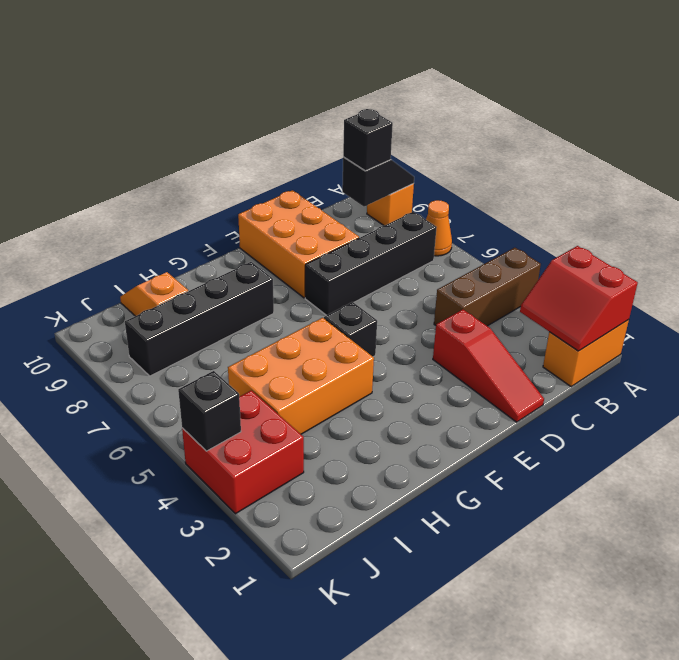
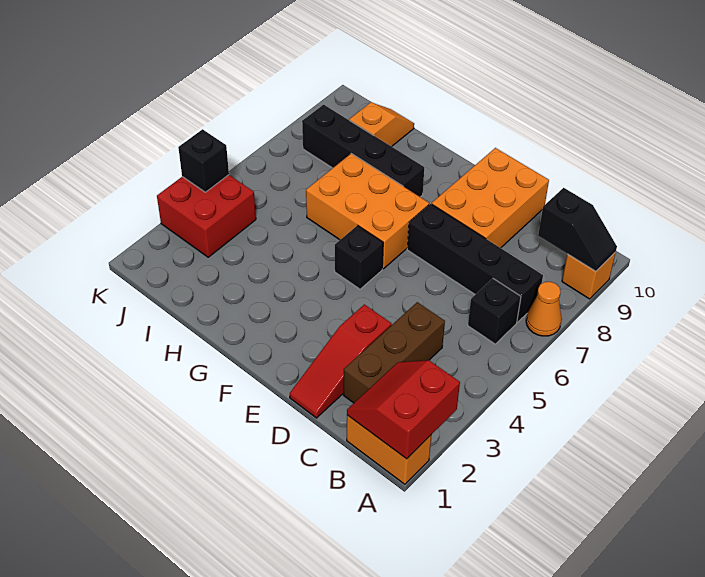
brown 1x3 brick [434,248,541,326] -> brown 1x3 brick turned to [344,302,445,403]
black 1x1 brick [343,109,393,171] -> black 1x1 brick moved to [468,279,521,344]
orange 2x3 brick [228,318,374,434] -> orange 2x3 brick moved to [306,154,429,269]

